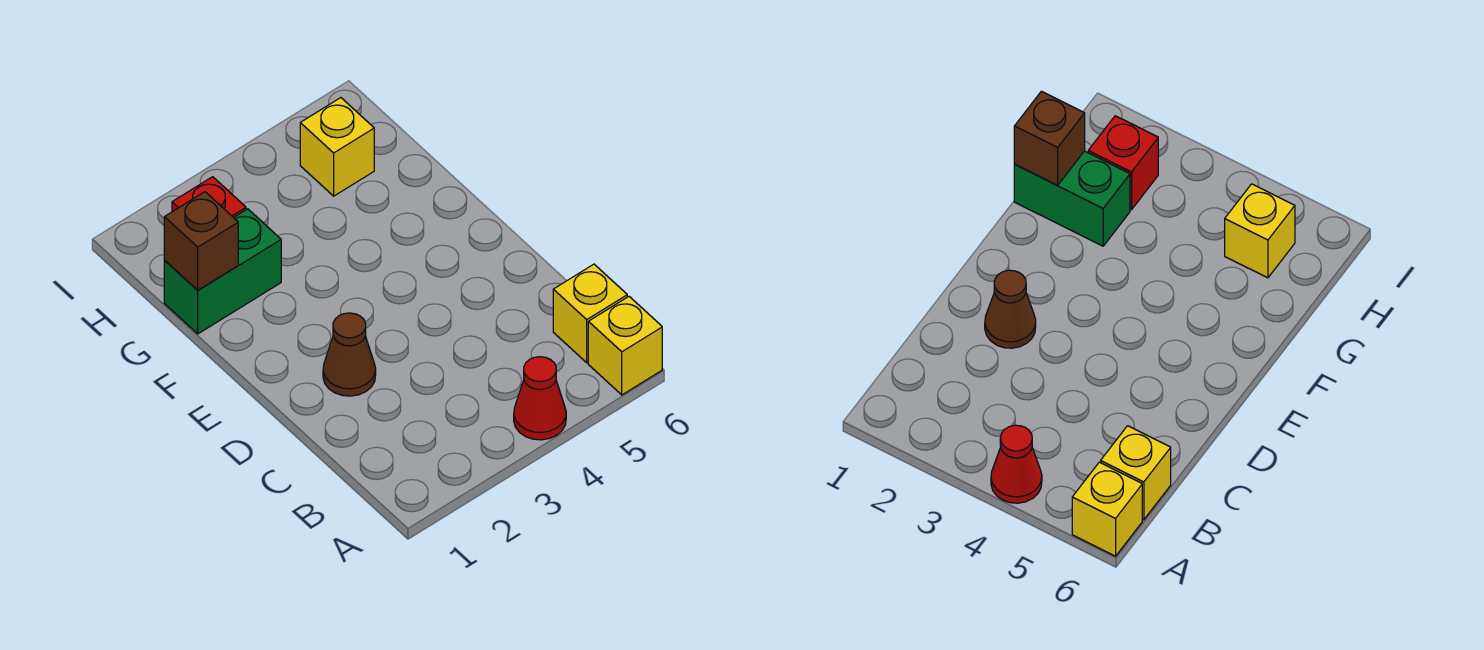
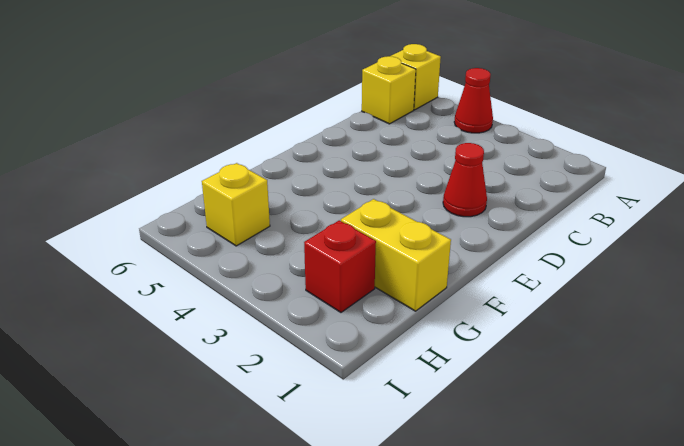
brown 1x1 cone [323,313,376,396] -> red 1x1 cone [443,143,487,217]
green 1x2 brick [164,209,281,334] -> yellow 1x2 brick [341,199,451,311]
brown 1x1 brick [164,192,238,290] -> none

